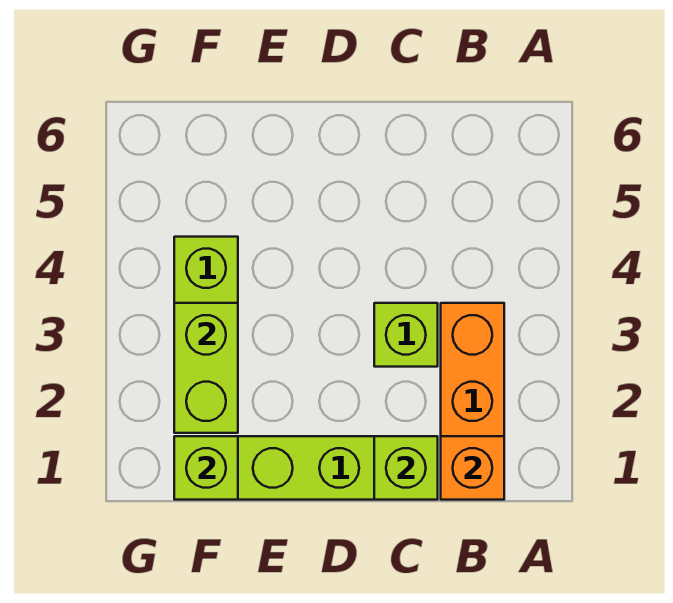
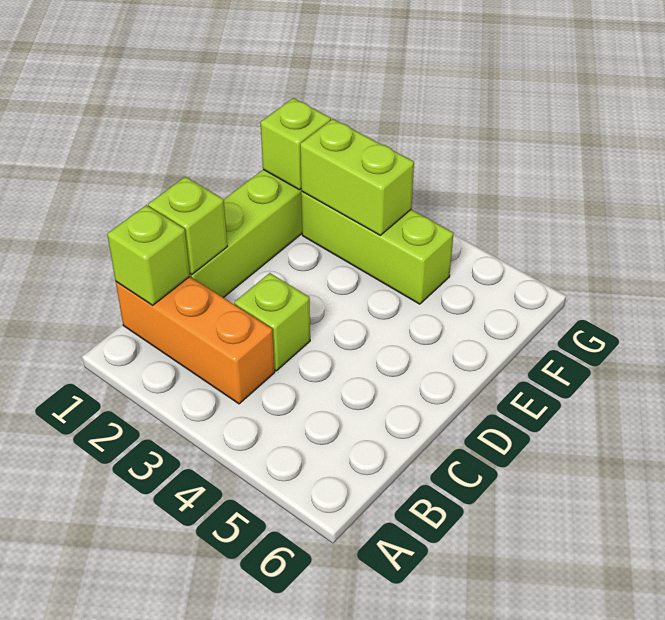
orange 1x1 brick [441,436,504,500] -> lime 1x1 brick [107,205,190,305]

